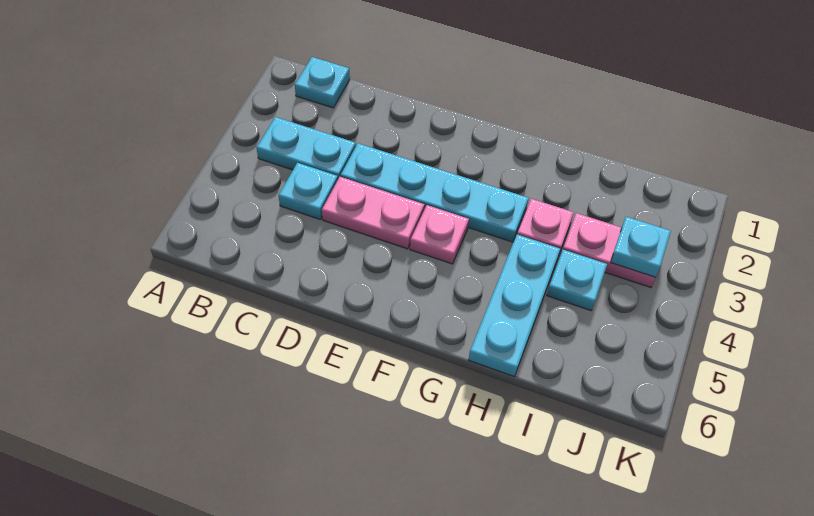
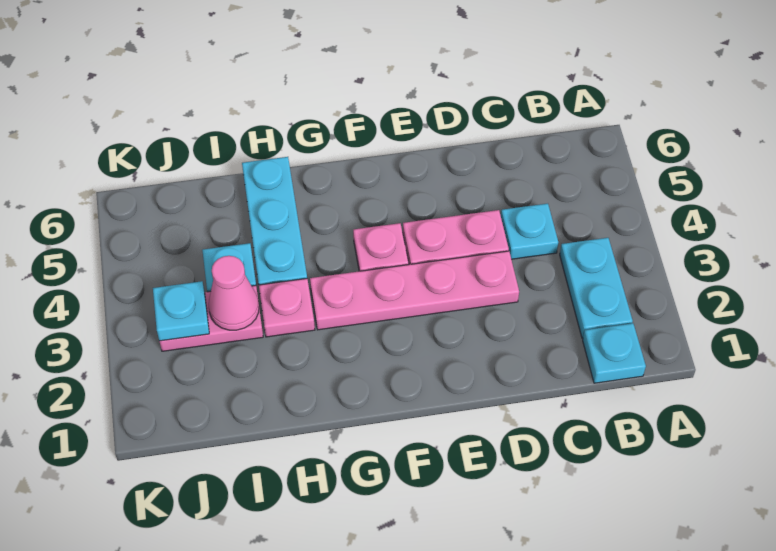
cyan 1x2 plate [257,117,356,179] -> cyan 1x2 plate turned to [560,238,633,338]
cyan 1x4 plate [341,143,529,242] -> pink 1x4 plate [310,251,519,330]
none -> pink 1x1 cone [209,256,259,330]

